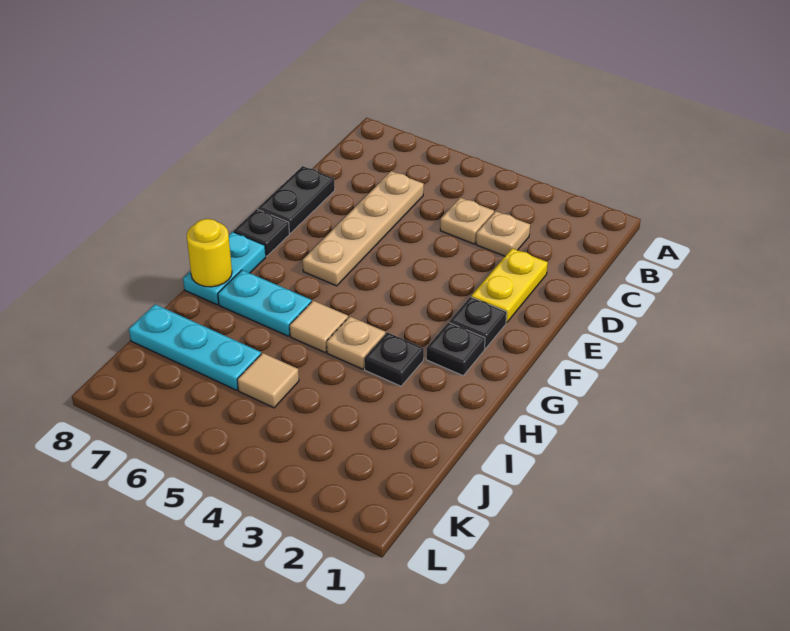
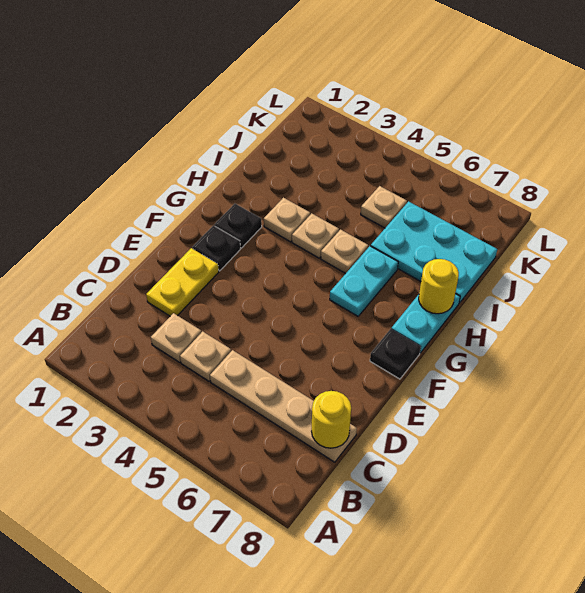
tan 1x4 plate [303,171,424,286] -> tan 1x4 plate turned to [210,350,357,462]
none -> yellow 1x1 round brick [312,391,351,448]
black 1x2 plate [258,166,335,233] -> none
black 1x1 plate [364,332,424,386] -> tan 1x1 plate [264,198,310,242]
tan 1x1 tile [290,301,348,352] -> tan 1x1 plate [321,230,368,274]
cyan 1x2 plate [218,270,311,336] -> cyan 1x2 plate turned to [330,246,398,316]
tan 1x1 tile [237,353,299,408] -> tan 1x1 plate [361,186,407,228]
cyan 1x3 plate [129,304,261,390] -> cyan 2x3 plate [371,201,497,303]

